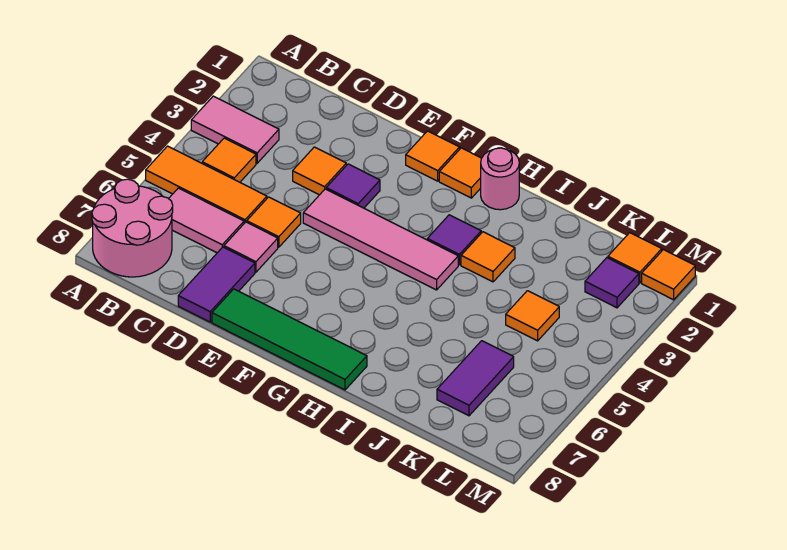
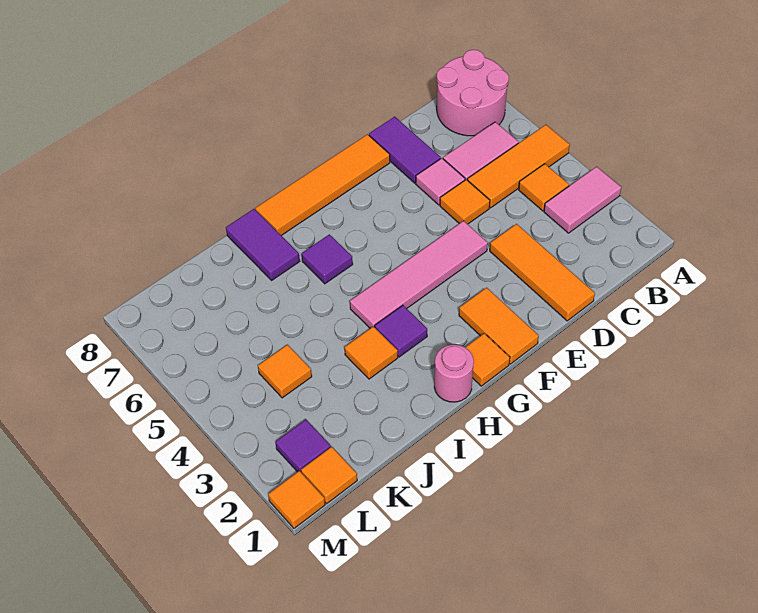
orange 1x1 tile [293,147,346,195] -> orange 1x3 tile [490,224,595,321]
purple 1x1 tile [326,164,380,208] -> purple 1x1 tile moved to [302,234,353,284]
green 1x4 tile [212,289,367,390] -> orange 1x4 tile [255,134,390,236]
orange 1x1 tile [406,131,460,181] -> orange 1x2 tile [459,288,539,364]
purple 1x2 tile [437,341,514,416] -> purple 1x2 tile moved to [226,209,300,280]

